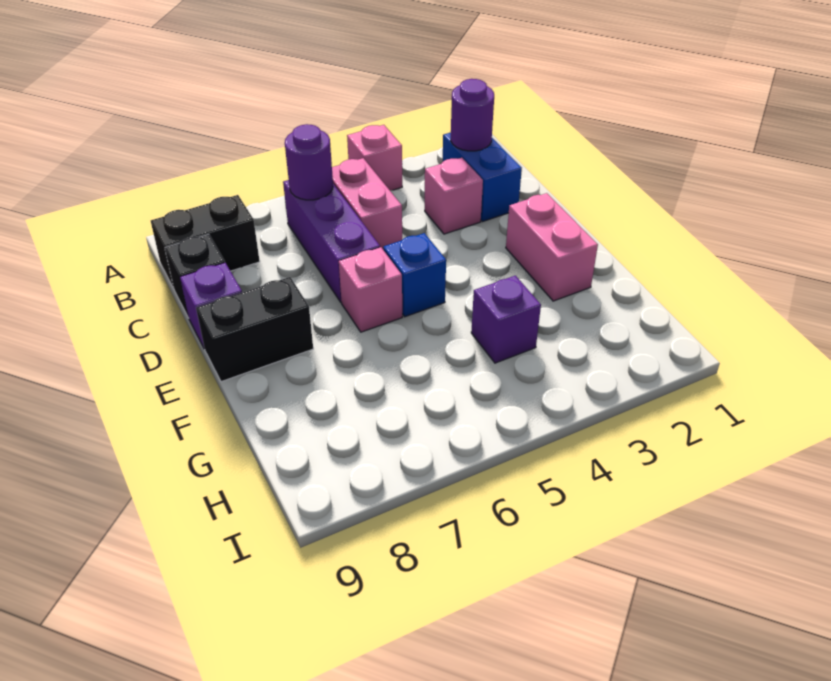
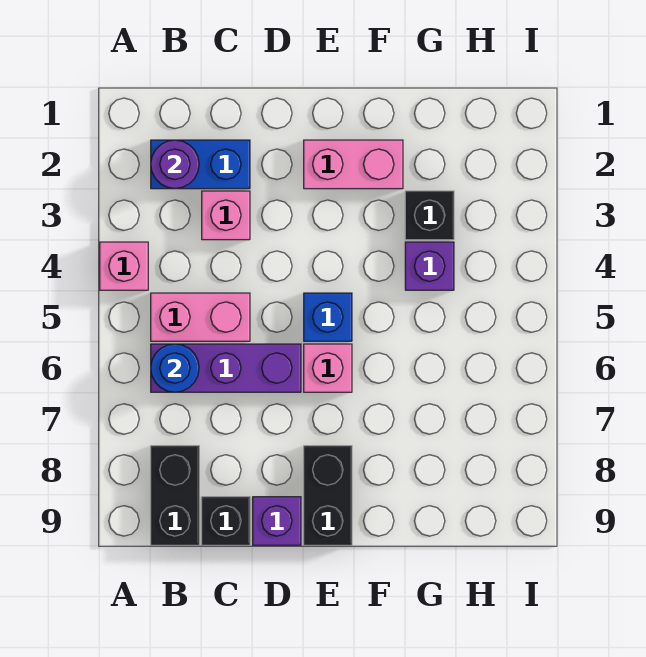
purple 1x1 round brick [285,124,333,200] -> blue 1x1 round brick [151,344,199,392]
none -> black 1x1 brick [405,191,454,240]

